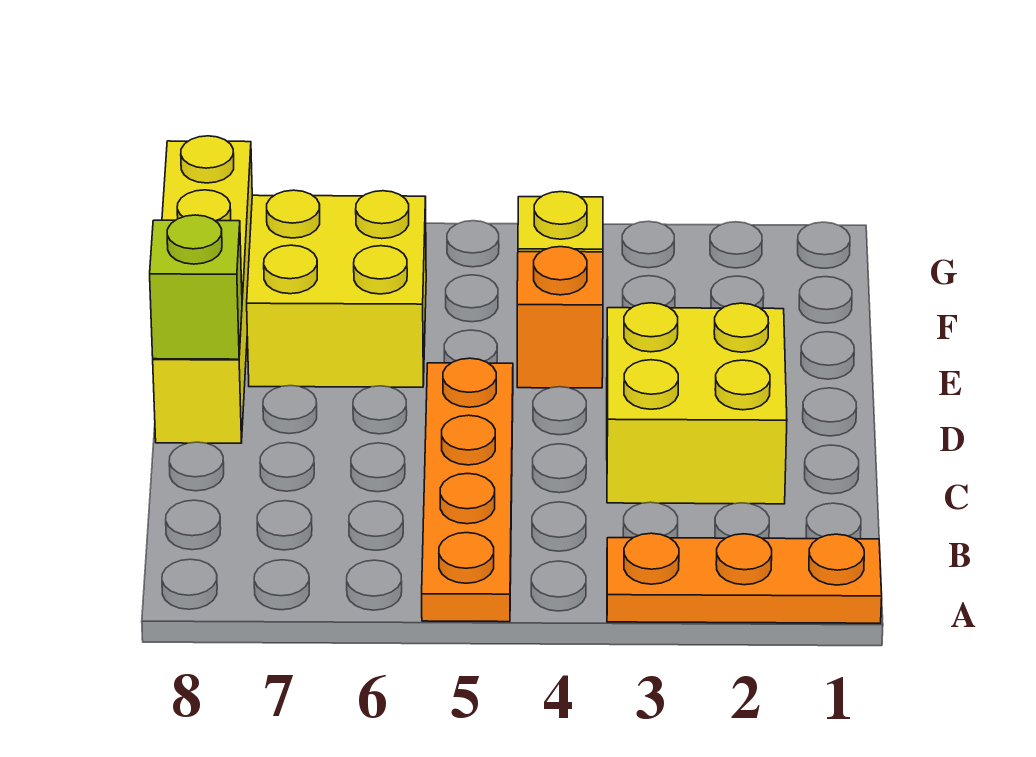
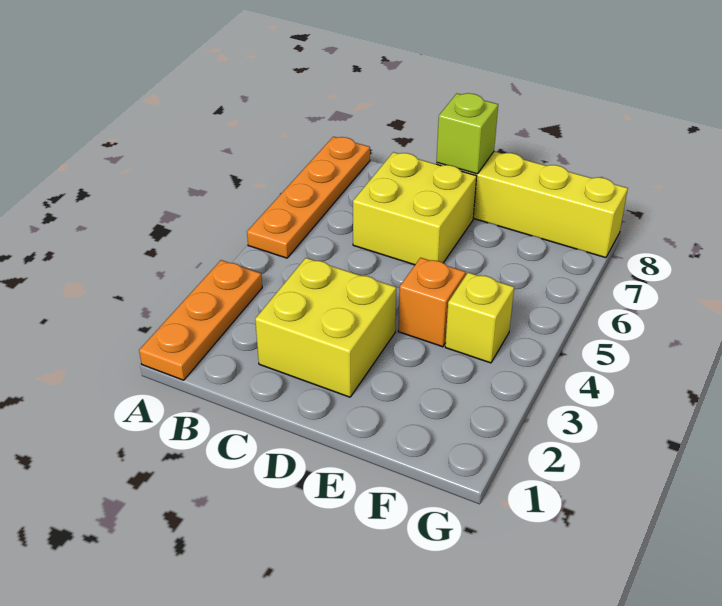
orange 1x4 plate [422,358,513,622] -> orange 1x4 plate turned to [247,137,370,258]
yellow 2x2 brick [247,190,426,387] -> yellow 2x2 brick moved to [353,152,477,265]

